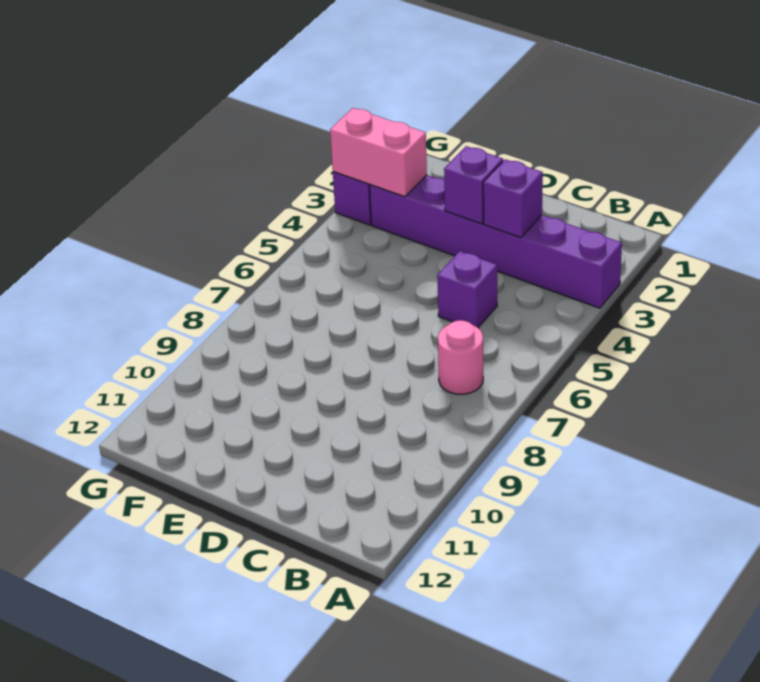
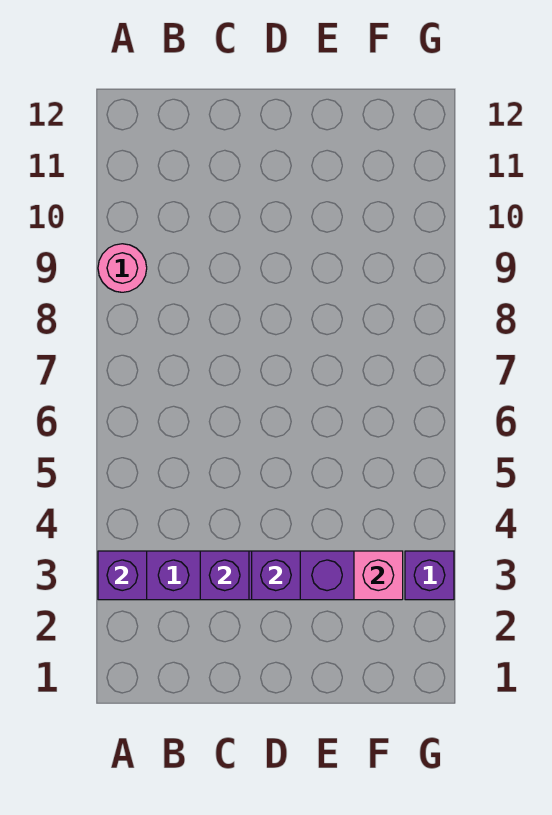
pink 1x1 round brick [438,320,483,394] -> pink 1x1 round brick moved to [98,244,147,292]
purple 1x1 brick [437,251,497,328] -> purple 1x1 brick moved to [98,551,147,600]
pink 1x2 brick [330,108,427,197] -> pink 1x1 brick [354,551,403,600]

